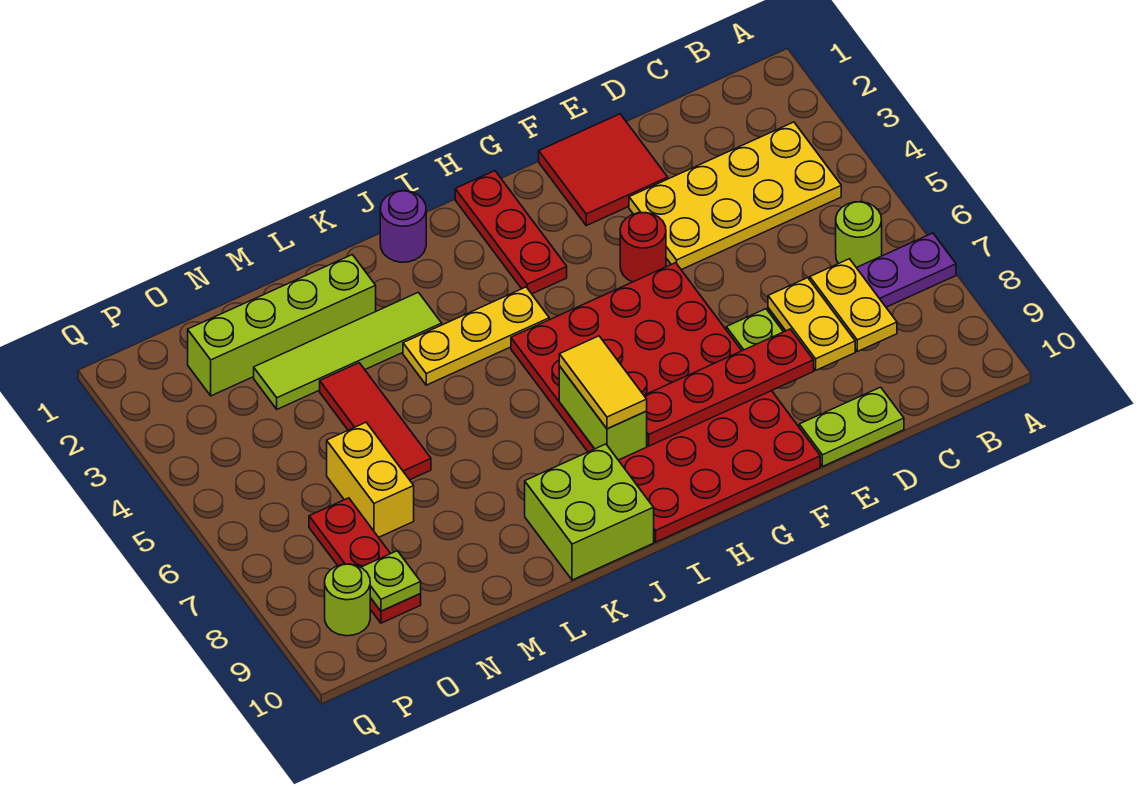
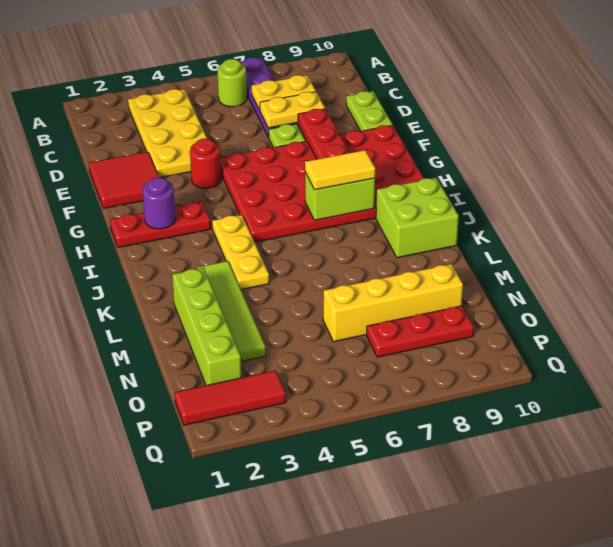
purple 1x1 round brick [380,191,426,262] -> purple 1x1 round brick moved to [143,178,175,229]
red 1x3 tile [320,363,431,480] -> red 1x3 tile moved to [175,371,286,425]
yellow 1x2 brick [327,422,414,537] -> yellow 1x4 brick [323,264,463,342]
lime 1x1 plate [361,551,421,611] -> none
lime 1x1 round brick [325,564,370,636] -> none

